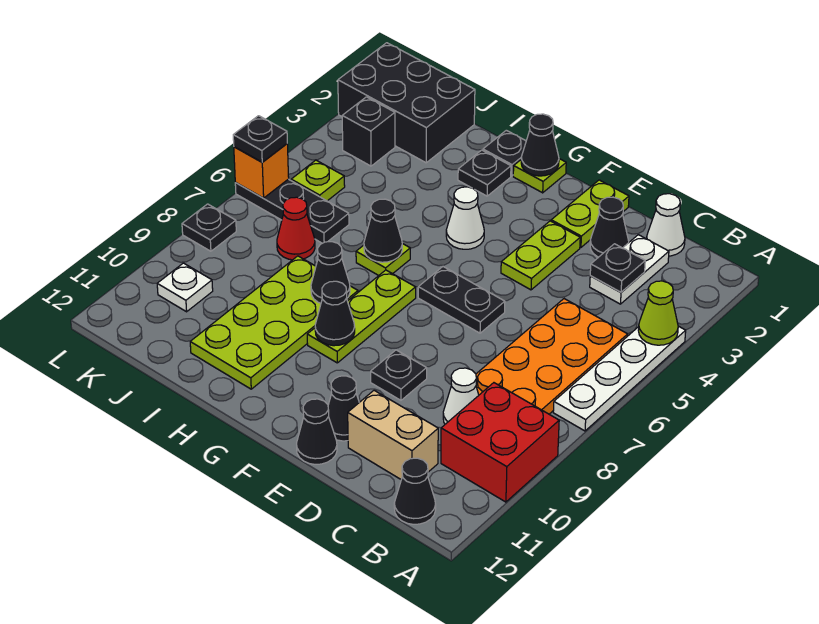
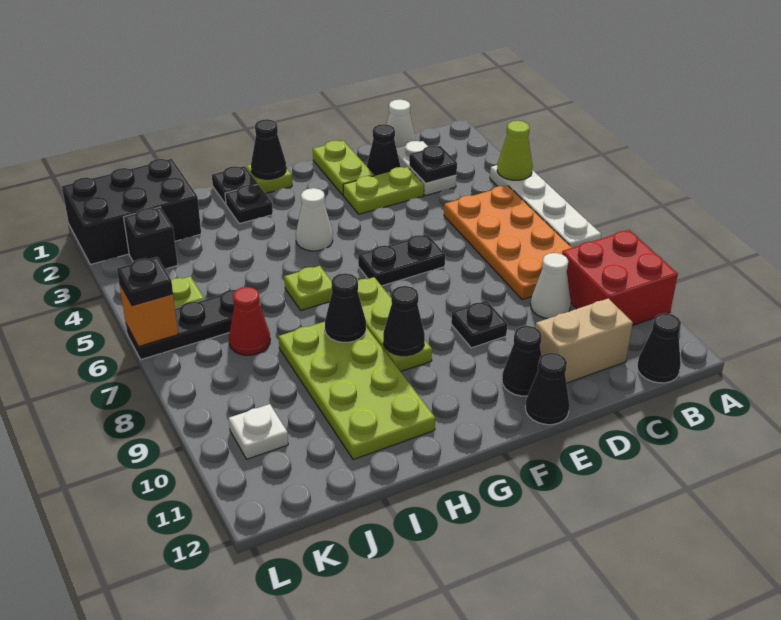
lime 1x2 plate [501,221,580,290] -> lime 1x2 plate turned to [343,167,424,214]
black 1x1 cone [364,199,402,262] -> none
black 1x1 plate [182,204,236,251] -> none

